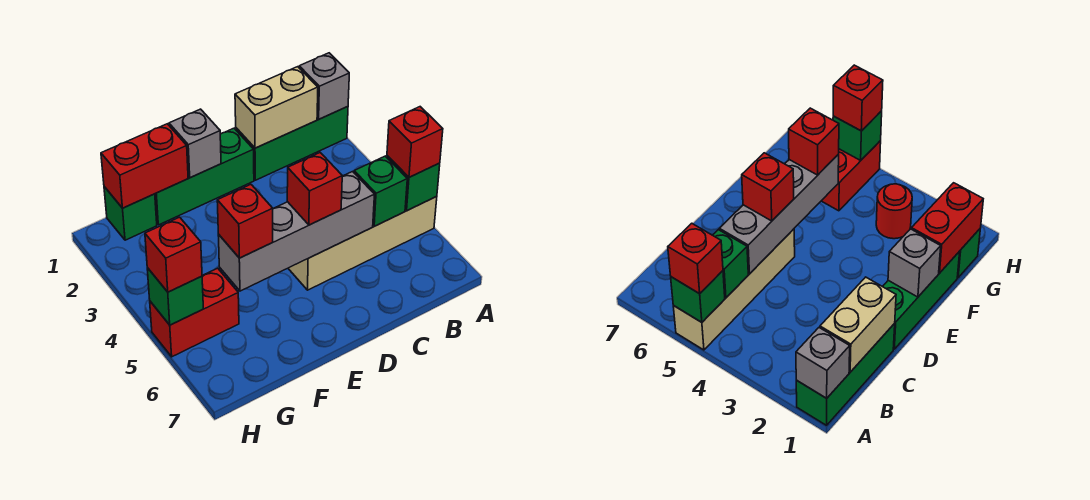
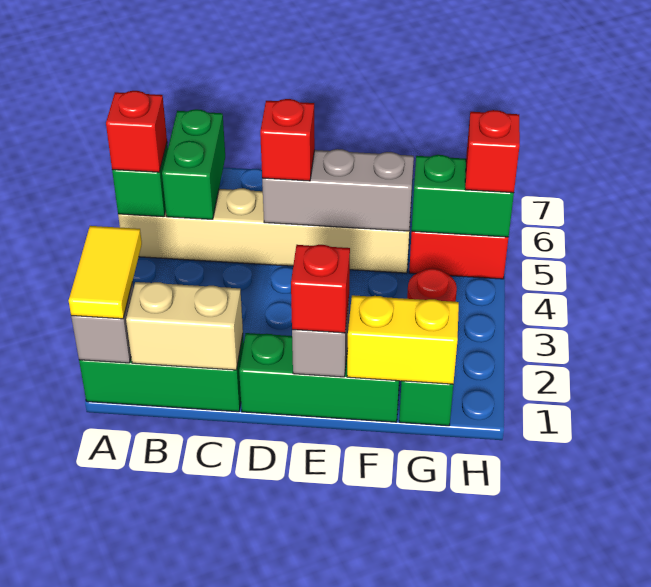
none -> yellow 1x2 tile [69,226,142,319]
tan 1x4 brick [288,196,437,290] -> tan 1x6 brick [118,188,411,273]
green 1x1 brick [354,156,407,226] -> green 1x2 brick [162,109,225,219]
grey 1x4 brick [218,172,374,291] -> grey 1x3 brick [262,149,414,231]
red 1x2 brick [101,124,188,208] -> yellow 1x2 brick [347,295,459,384]
red 1x1 brick [217,185,273,258] -> red 1x1 brick moved to [291,245,350,333]
green 1x1 brick [147,268,203,325] -> green 1x2 brick [412,155,514,237]

